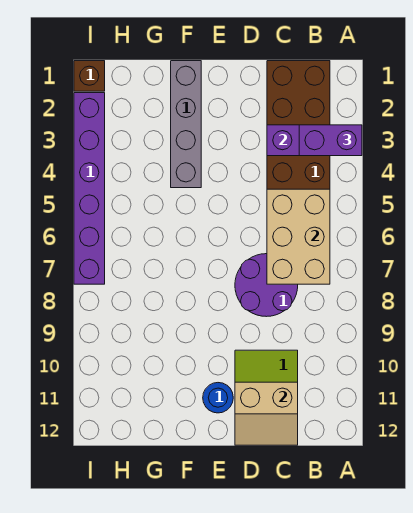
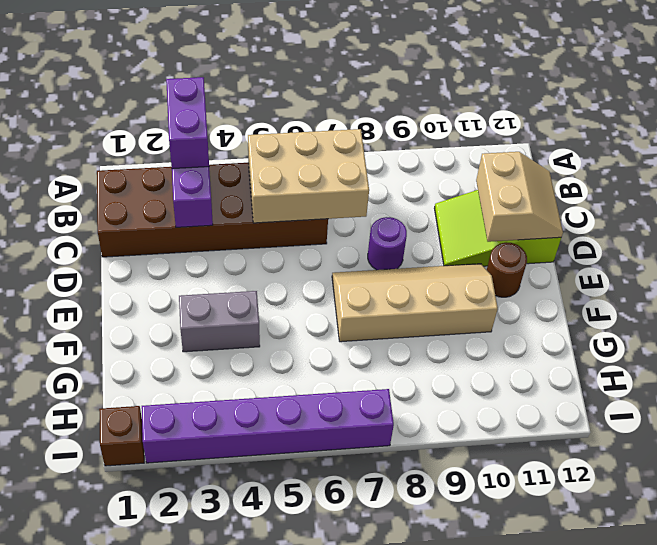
purple 2x2 round brick [235,254,298,317] -> purple 1x1 round brick [368,217,407,270]
none -> tan 2x4 slope [332,264,498,342]
blue 1x1 round brick [203,383,233,413] -> brown 1x1 round brick [487,242,527,297]
grey 1x4 brick [171,61,201,188] -> grey 1x2 brick [179,291,260,352]

